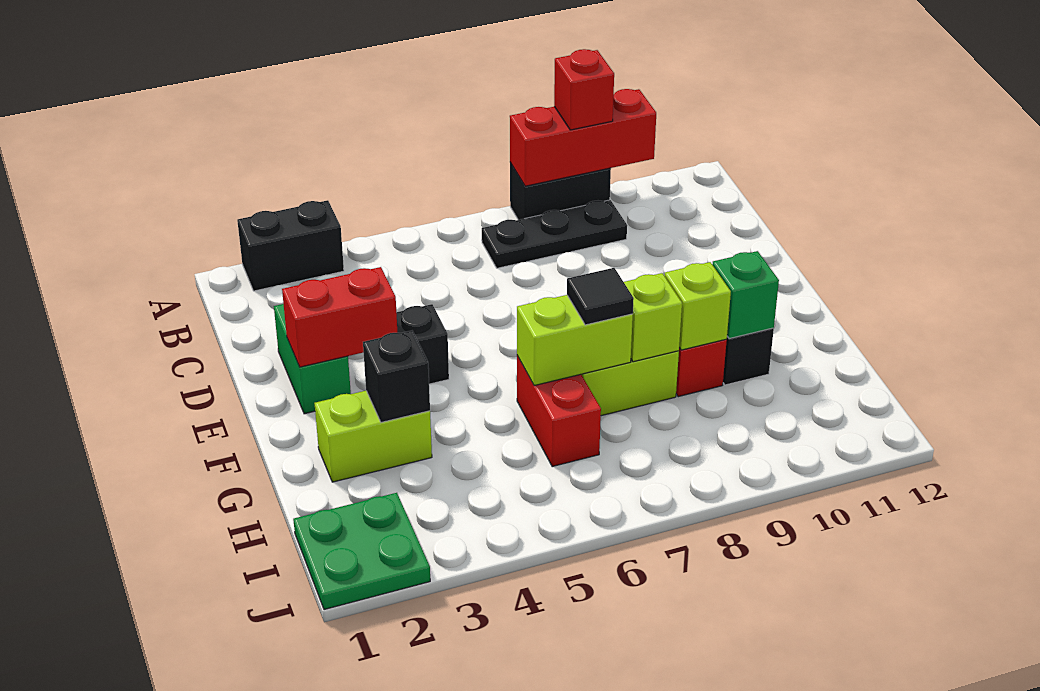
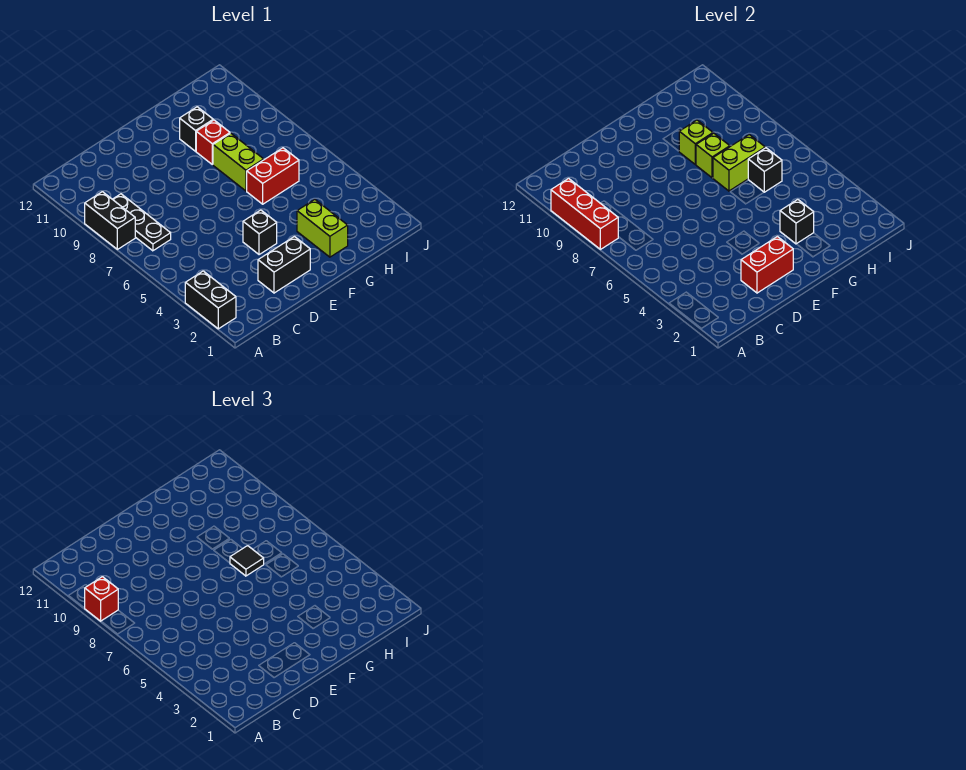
green 1x2 brick [274,304,351,414] -> black 1x2 brick [258,237,310,293]
red 1x2 brick [282,267,397,367] -> red 1x2 brick turned to [741,237,793,293]
lime 1x2 brick [517,295,633,386] -> lime 1x2 brick turned to [713,135,765,191]
green 1x1 brick [712,251,779,339] -> none
none -> black 1x1 brick [748,148,782,192]
green 2x2 plate [293,493,430,610] -> none

